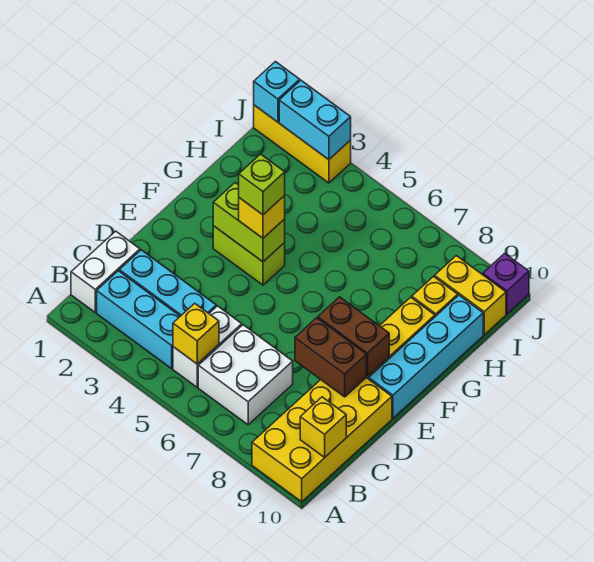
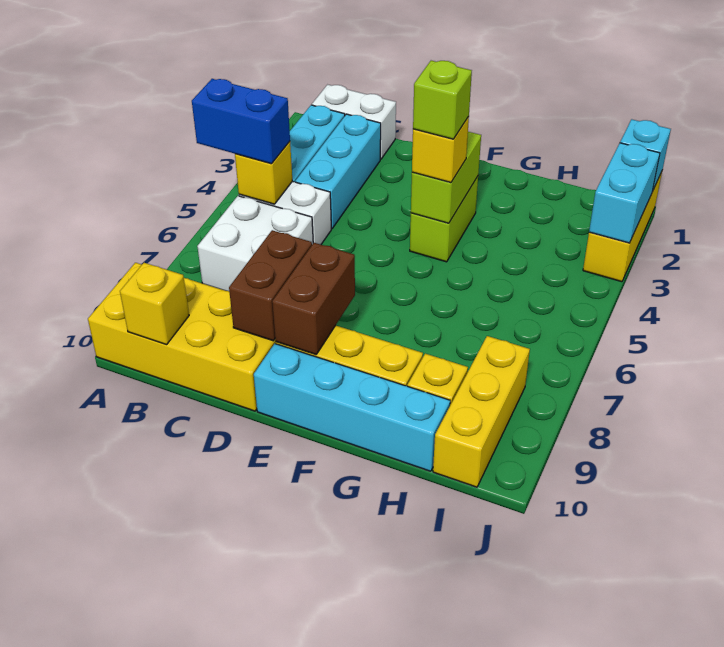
none -> blue 1x2 brick [192,79,290,164]
yellow 1x2 brick [435,256,506,335] -> yellow 1x3 brick [433,336,530,487]
purple 1x1 brick [483,253,529,314] -> none

